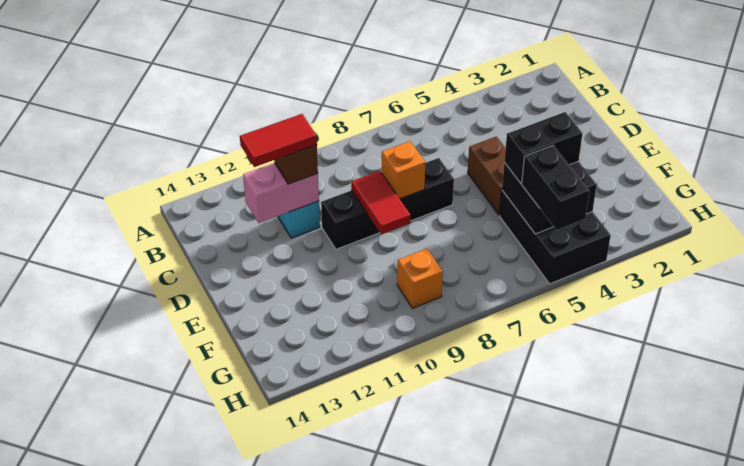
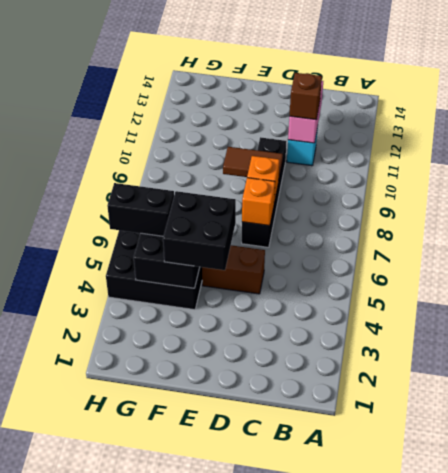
red 1x2 tile [240,114,317,167] -> none
red 1x2 tile [351,171,411,234] -> brown 1x2 tile [223,147,283,181]
black 1x2 brick [504,112,583,183] -> black 2x2 brick [163,191,236,270]
orange 1x1 brick [397,248,443,308] -> orange 1x1 brick moved to [242,178,275,226]

